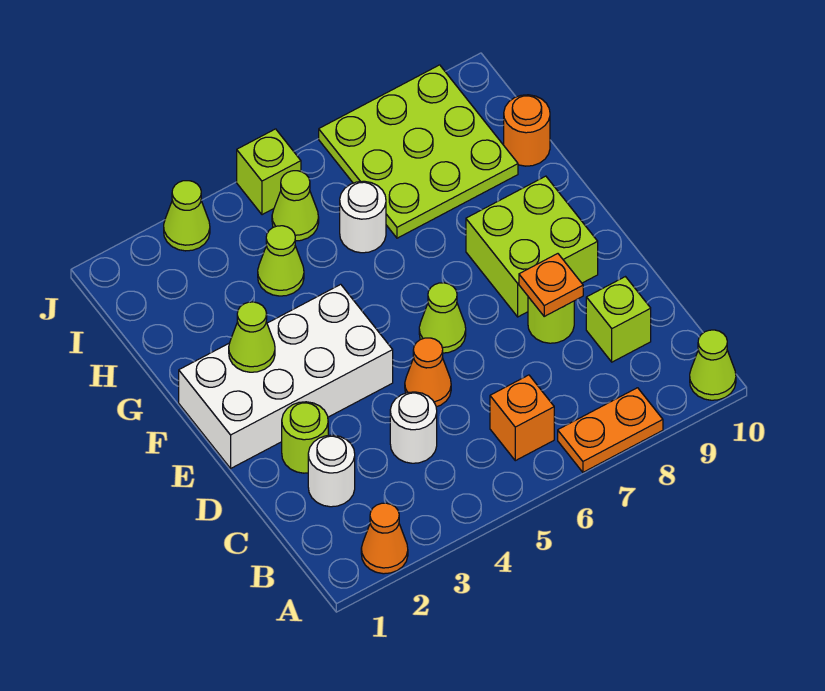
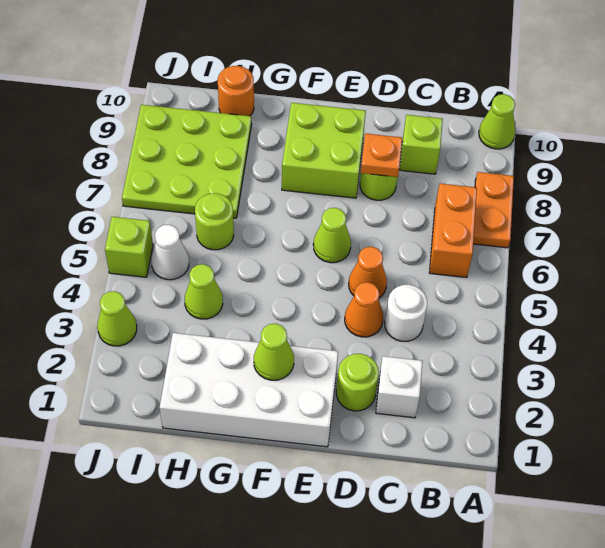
orange 1x1 cone [361,503,408,574] -> orange 1x1 cone moved to [345,282,383,337]
orange 1x1 brick [490,375,554,461] -> orange 1x2 brick [429,184,477,278]
white 1x1 round brick [308,435,355,507] -> white 1x1 brick [376,356,423,418]
white 2x4 brick [179,284,393,468] -> white 2x4 brick turned to [160,333,338,447]
white 1x1 round brick [340,181,386,253] -> lime 1x1 round brick [195,193,234,250]
lime 1x1 cone [272,171,319,241] -> white 1x1 cone [151,225,189,280]

